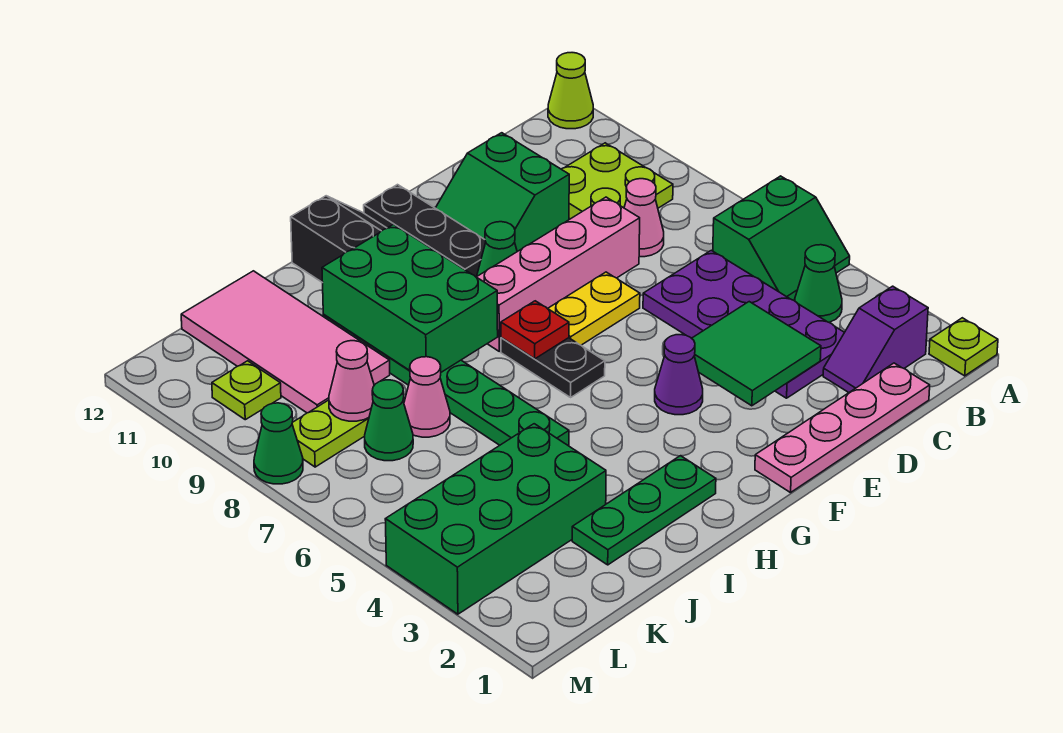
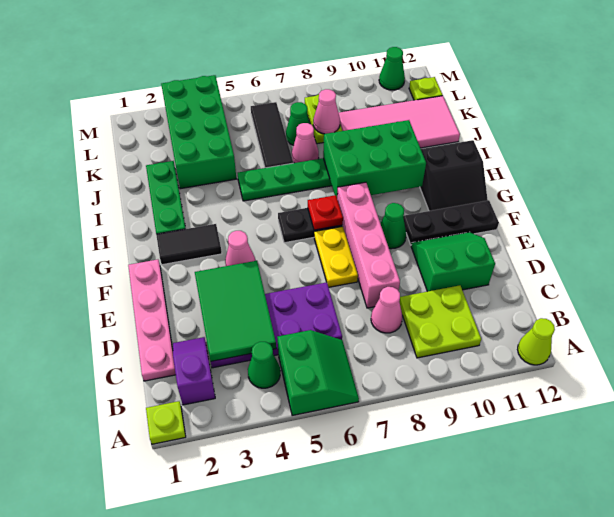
green 2x2 slope [713,176,850,300] -> green 2x2 slope turned to [277,330,359,416]
green 2x2 tile [692,302,821,406] -> green 2x3 tile [195,261,276,361]
purple 1x1 cone [655,335,703,415] -> pink 1x1 cone [225,231,255,266]
none -> black 1x2 tile [156,224,222,265]
none -> black 1x3 tile [251,102,293,168]
lime 1x1 plate [212,361,281,420] -> lime 1x1 plate moved to [409,77,442,100]
green 1x1 cone [254,403,303,484] -> green 1x1 cone moved to [379,47,405,90]

